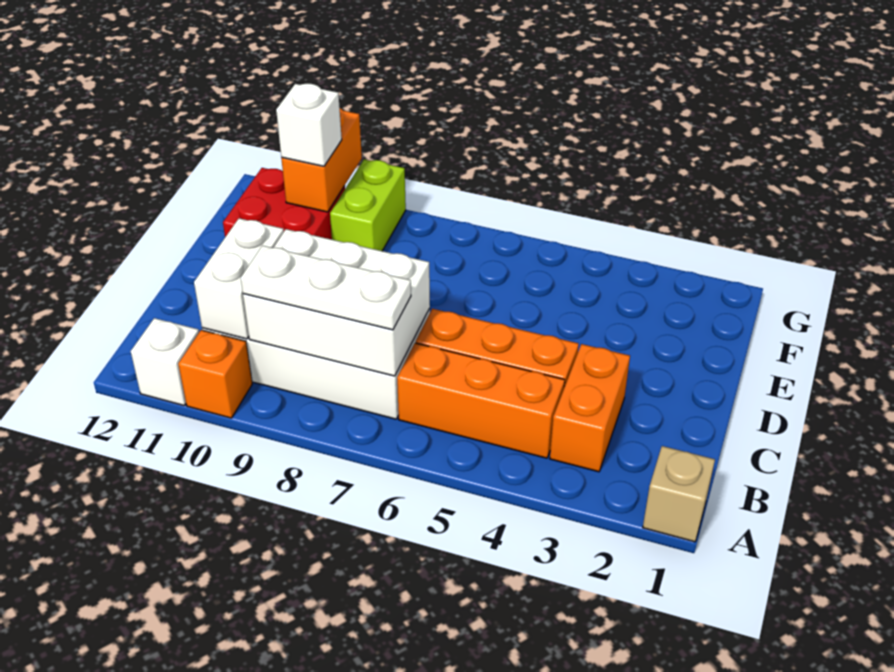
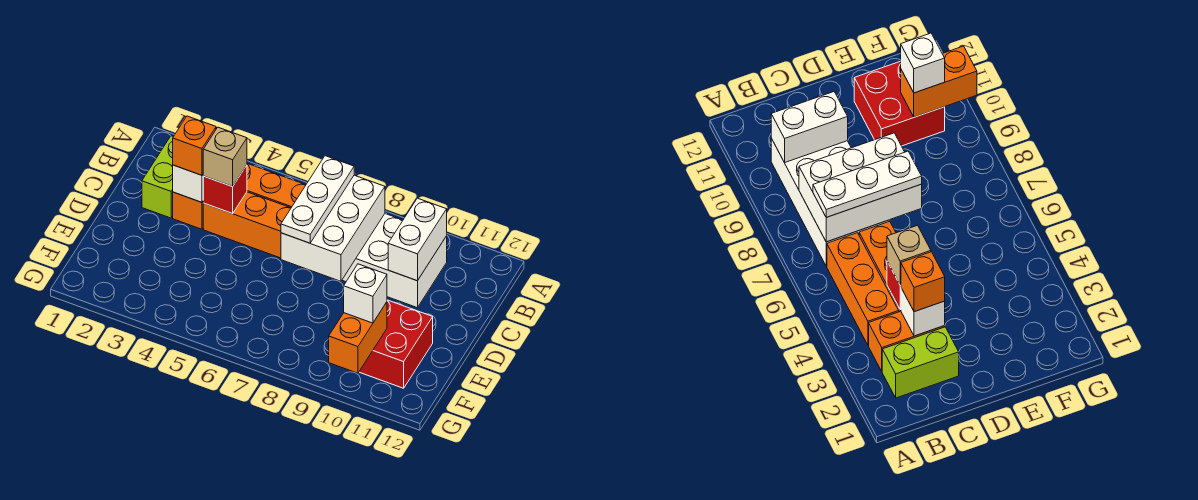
tan 1x1 brick [643,446,715,542] -> tan 1x1 brick moved to [203,127,247,187]
orange 1x1 brick [178,330,252,418] -> orange 1x1 brick moved to [173,116,216,175]
white 1x1 brick [131,318,199,405] -> white 1x1 brick moved to [173,165,203,202]
white 2x3 brick [243,229,430,376] -> white 2x3 brick turned to [281,175,385,281]
white 1x3 plate [241,246,411,330] -> white 1x3 plate turned to [281,156,354,243]
none -> red 1x1 brick [203,165,247,214]
lime 1x2 brick [330,159,406,251] -> lime 1x2 brick moved to [142,136,173,218]

